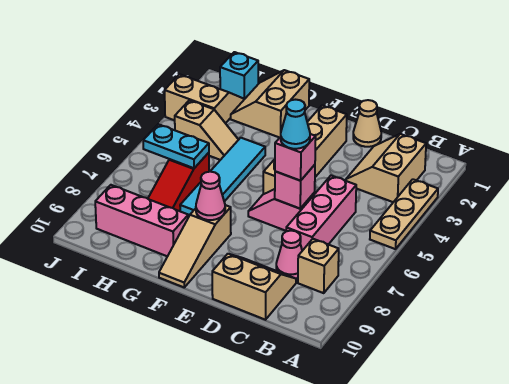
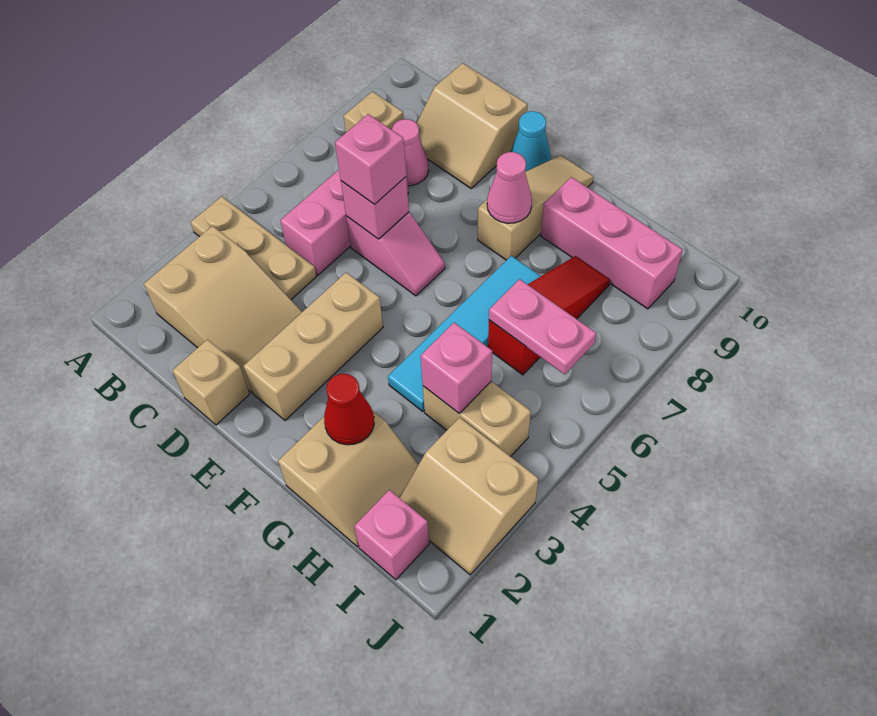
tan 1x3 plate [370,179,438,249] -> tan 1x3 plate turned to [191,196,317,299]
tan 2x2 slope [346,134,426,202] -> tan 2x3 slope [144,226,302,392]
tan 1x1 cone [353,100,381,147] -> tan 1x1 brick [172,339,249,425]
cyan 1x1 cone [281,100,310,149] -> cyan 1x1 cone moved to [511,111,551,171]
tan 1x4 brick [263,105,347,194] -> tan 1x3 brick [243,273,383,421]
none -> red 1x1 cone [324,374,374,445]
tan 1x2 slope [175,100,238,160] -> tan 1x2 brick [423,381,531,457]
none -> pink 1x1 brick [421,323,492,413]
cyan 1x2 plate [143,124,209,168] -> pink 1x2 plate [489,279,596,375]
cyan 1x1 brick [220,52,258,99] -> pink 1x1 brick [354,490,429,580]

